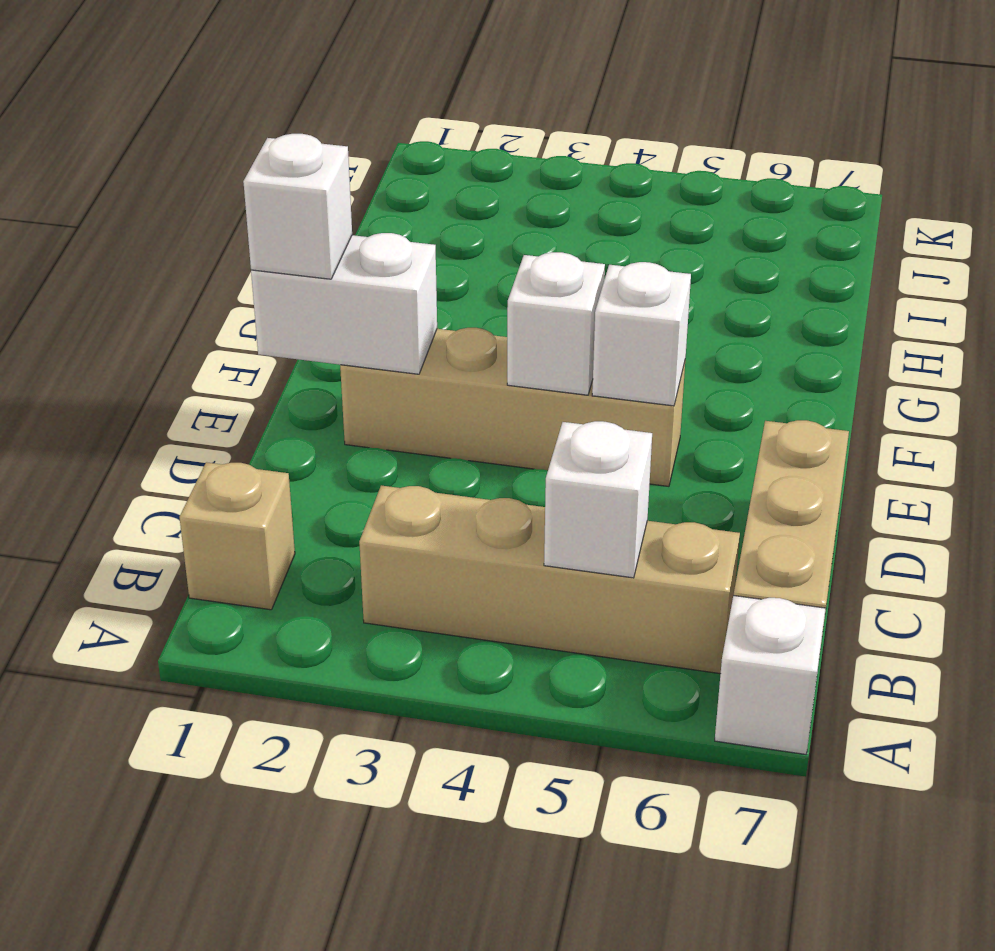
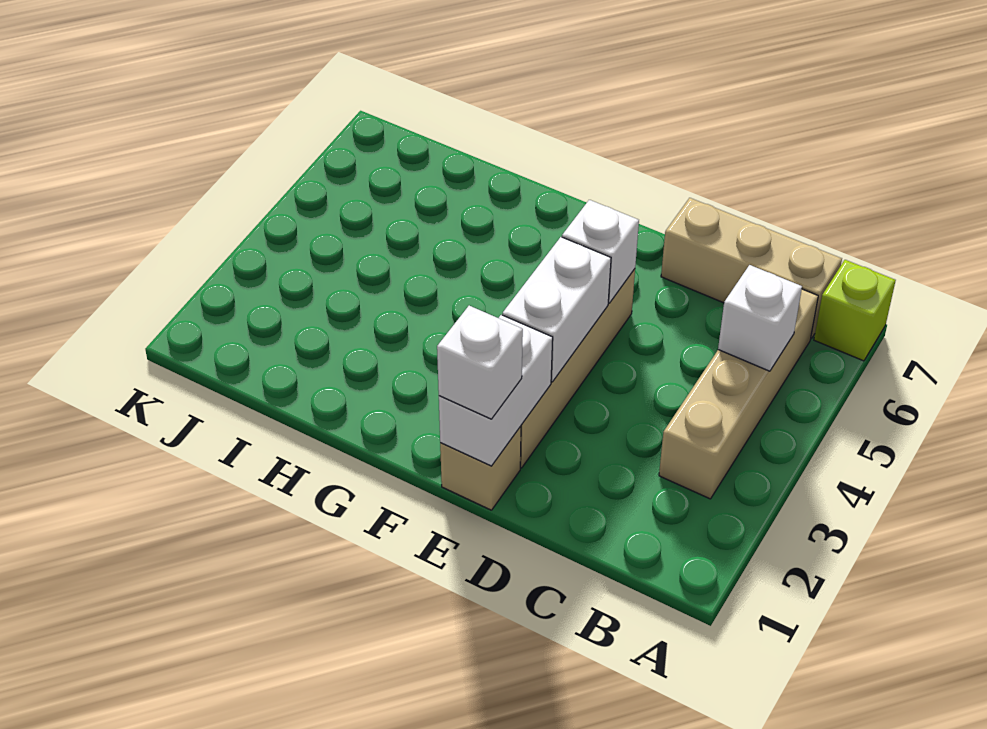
white 1x1 brick [715,596,826,754] -> lime 1x1 brick [814,260,896,361]
tan 1x1 brick [180,462,295,610] -> tan 1x1 brick moved to [440,426,521,510]
white 1x1 brick [507,252,605,395] -> white 1x2 brick [502,237,611,382]

